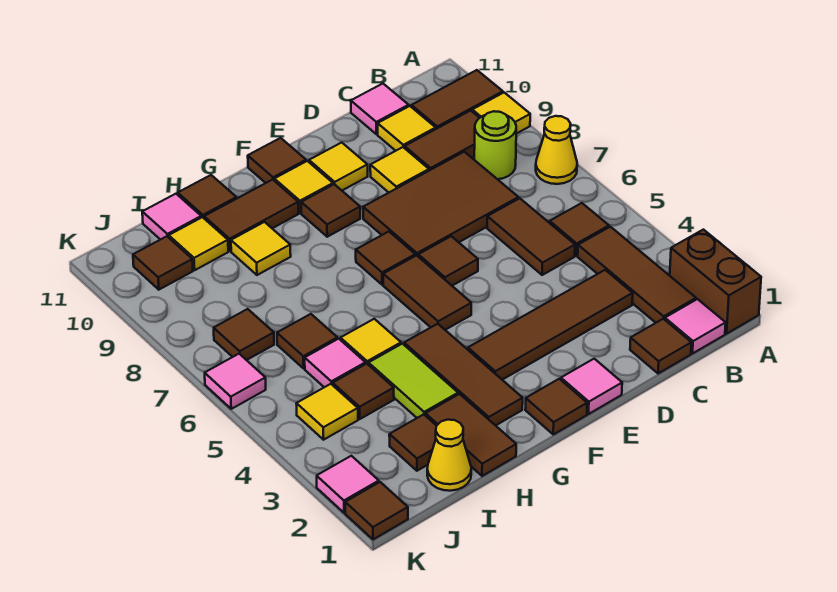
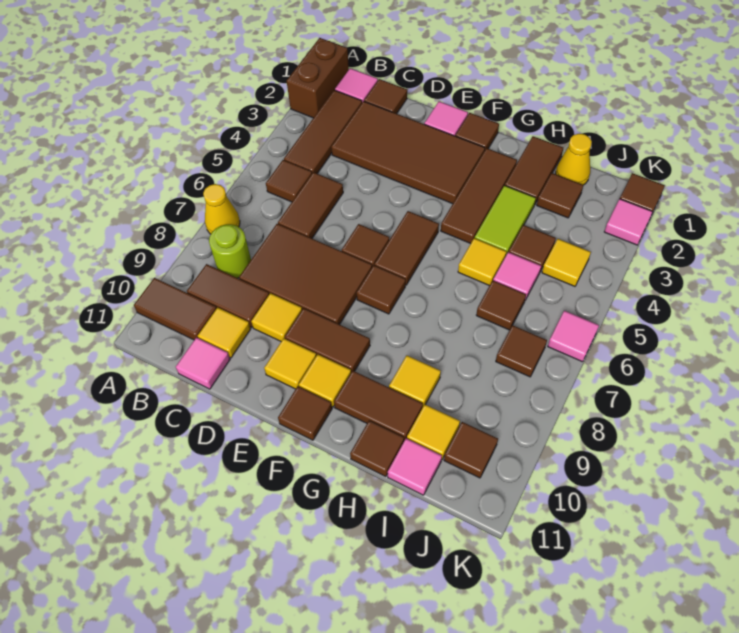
yellow 1x1 tile [472,93,530,134] -> none
brown 1x4 tile [468,270,633,380] -> brown 2x4 tile [331,101,485,204]
brown 1x1 tile [301,184,360,237] -> brown 1x2 tile [285,308,370,372]

